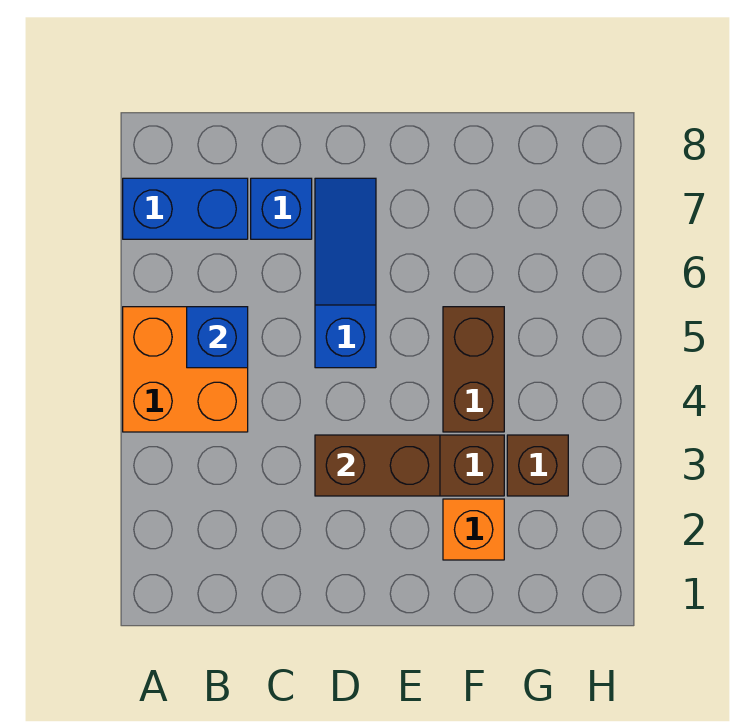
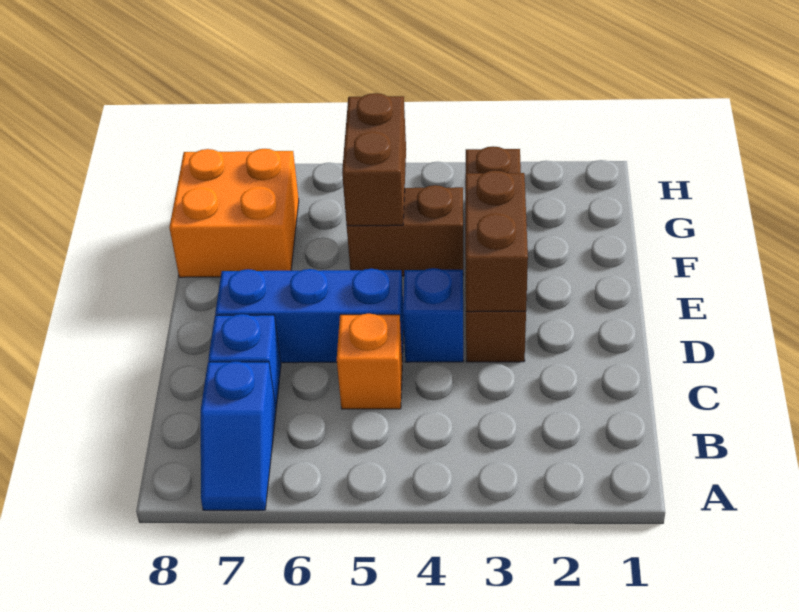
orange 2x2 brick [123,307,248,432] -> orange 2x2 brick moved to [169,149,299,277]
blue 1x2 brick [123,178,248,239] -> blue 1x2 slope [201,361,276,510]
blue 1x1 brick [187,307,248,368] -> blue 1x1 brick moved to [403,268,463,362]
blue 1x3 slope [315,178,376,368] -> blue 1x3 brick [215,269,404,363]
orange 1x1 brick [443,499,504,560] -> orange 1x1 brick moved to [337,314,402,409]
none -> brown 1x2 brick [342,93,406,226]

